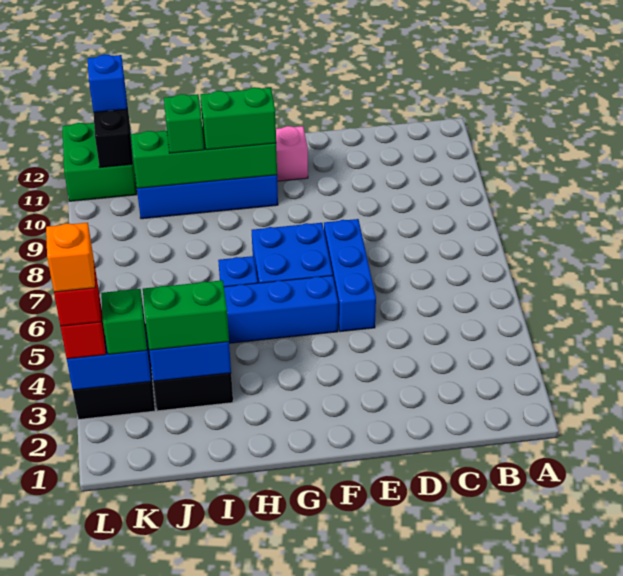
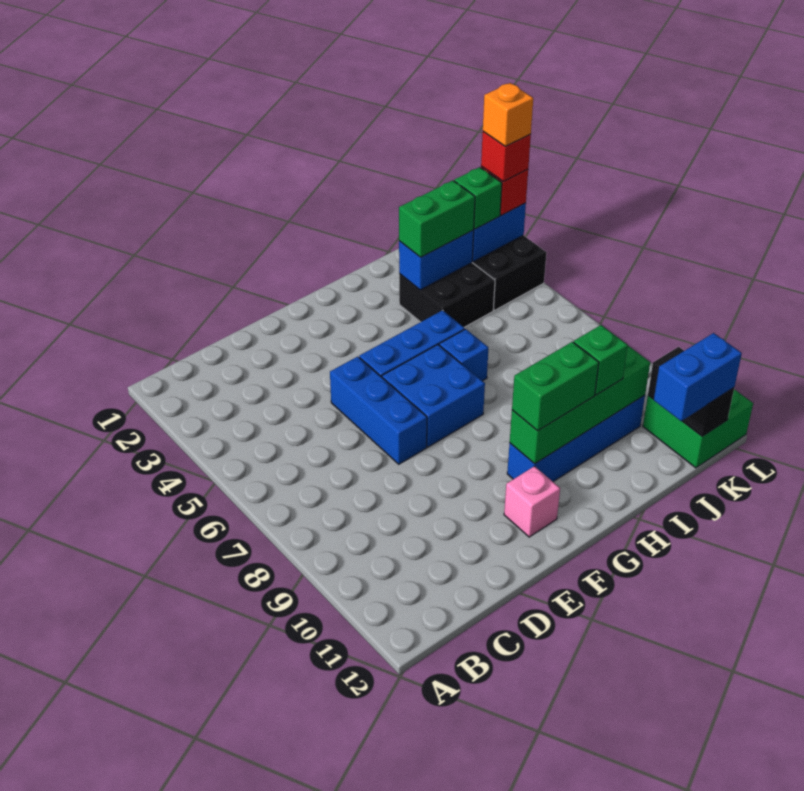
blue 1x1 brick [88,54,127,112] -> blue 1x2 brick [653,333,742,421]

